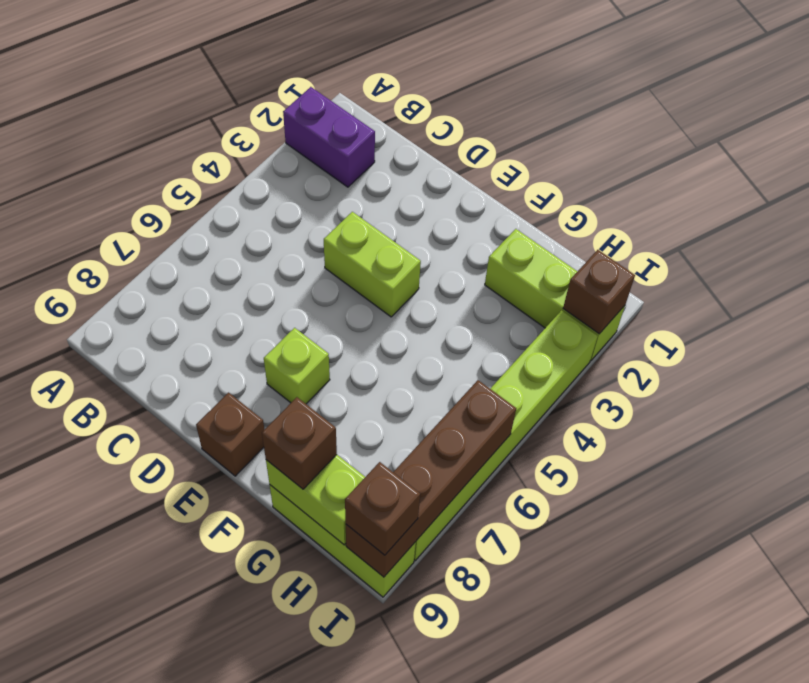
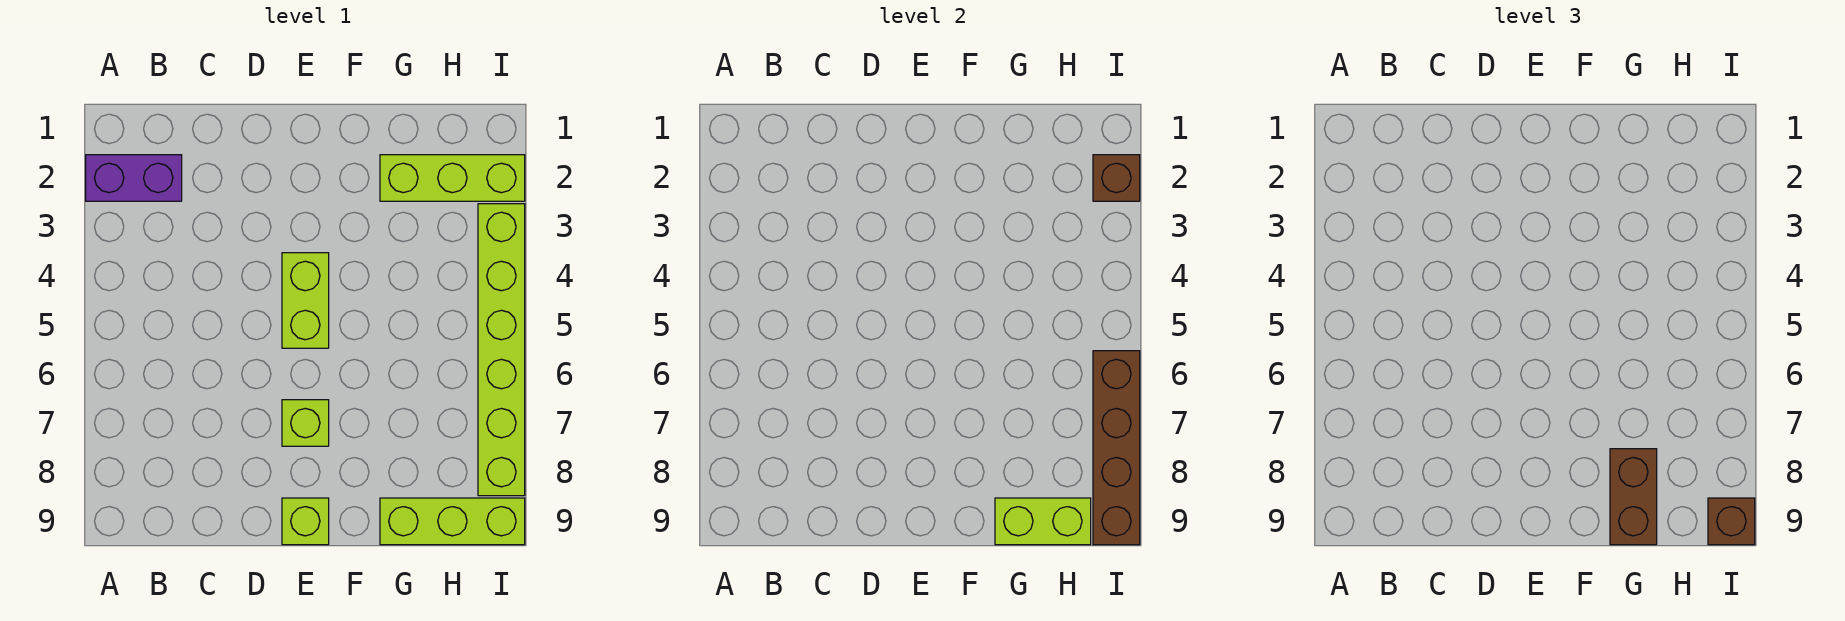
lime 1x2 brick [324,212,421,317] -> lime 1x2 brick turned to [282,253,329,348]
brown 1x1 brick [196,393,264,476] -> lime 1x1 brick [282,498,329,545]
brown 1x1 brick [262,397,337,489] -> brown 1x2 brick [1610,449,1657,545]

